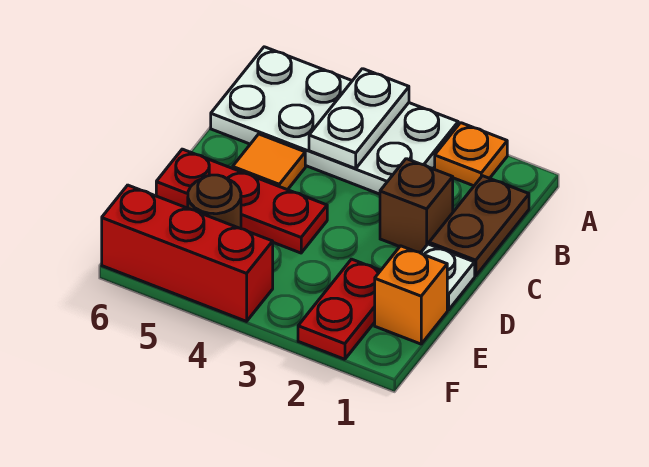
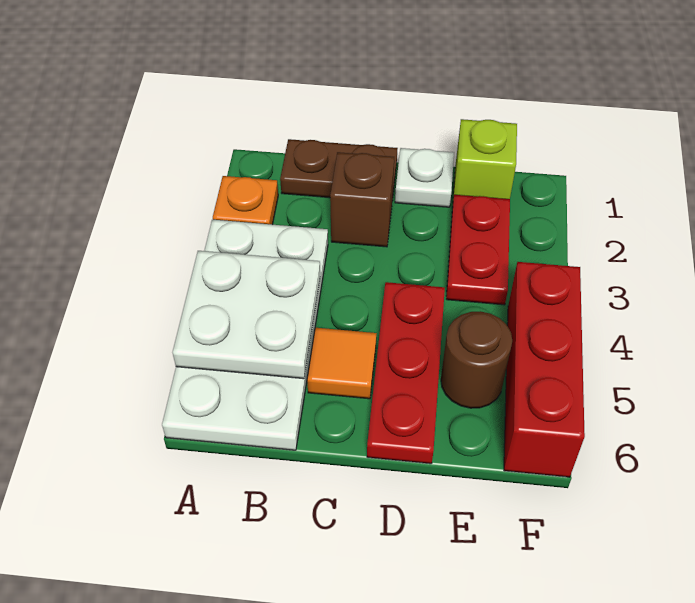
white 1x2 plate [309,69,409,169] -> white 2x2 plate [173,251,320,379]
orange 1x1 brick [375,246,447,344] -> lime 1x1 brick [453,119,517,199]
red 1x2 plate [298,259,381,359] -> red 1x2 plate turned to [446,195,510,305]

